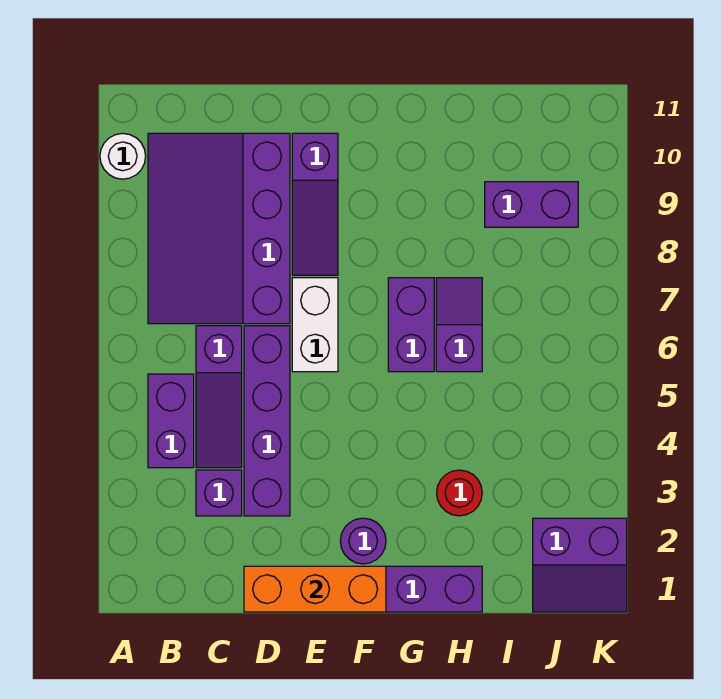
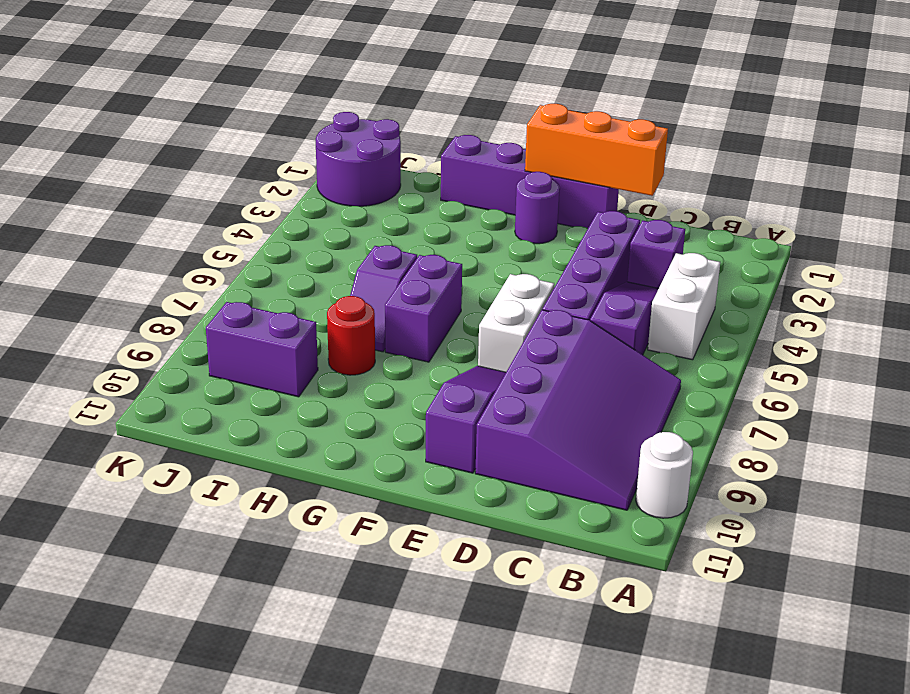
purple 1x2 brick [148,374,194,468] -> white 1x2 brick [648,253,720,360]
red 1x1 round brick [437,470,482,516] -> red 1x1 round brick moved to [327,296,375,375]
purple 2x2 slope [533,518,627,612] -> purple 2x2 round brick [316,112,401,206]

